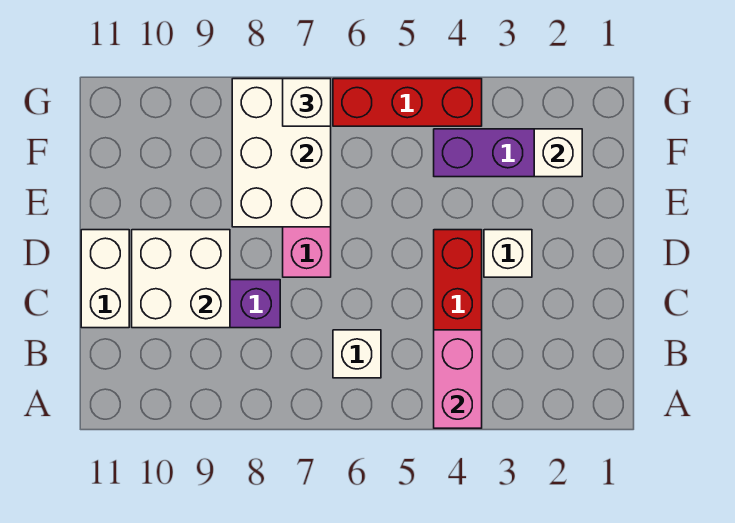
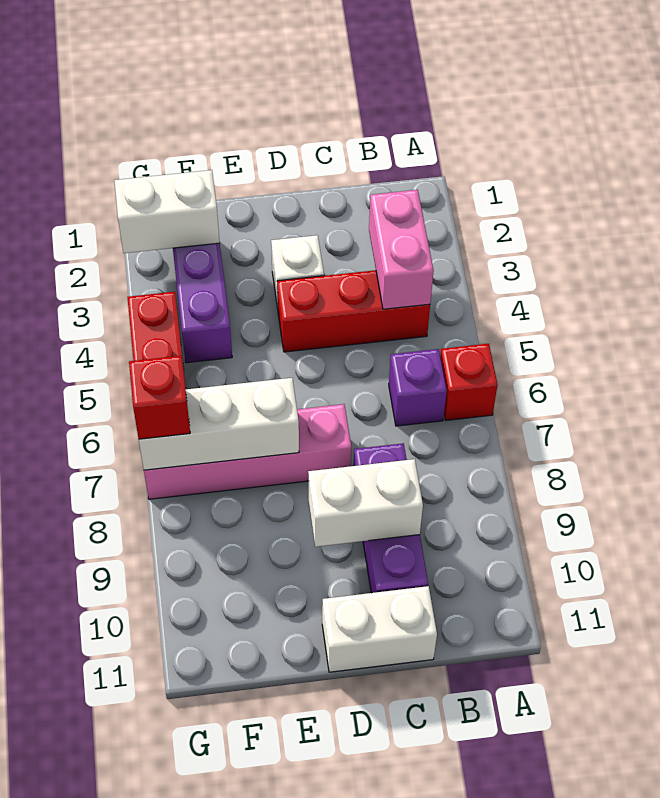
pink 1x2 brick [434,330,482,428] -> pink 1x2 brick turned to [369,190,434,309]
none -> red 1x1 brick [440,344,498,420]
white 1x1 brick [333,330,381,378] -> purple 1x1 brick [389,349,447,426]
white 2x2 brick [132,230,230,328] -> white 1x2 brick [308,459,423,547]
white 2x3 brick [232,79,331,227] -> white 1x3 brick [139,378,299,470]
white 1x1 brick [534,129,582,177] -> white 1x2 brick [114,170,220,253]
white 1x1 brick [283,79,331,126] -> red 1x1 brick [129,356,190,439]

